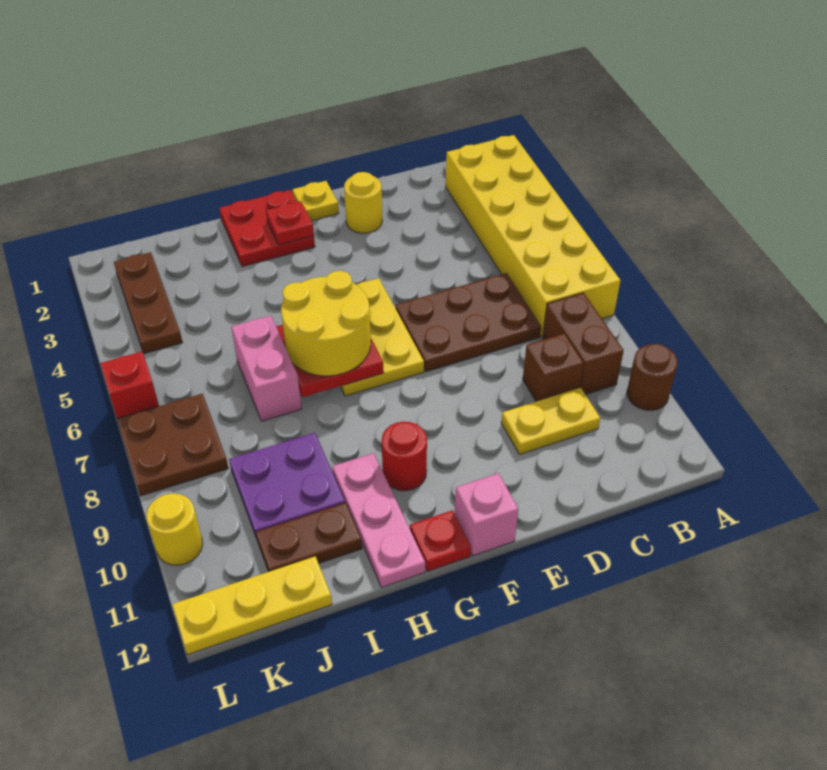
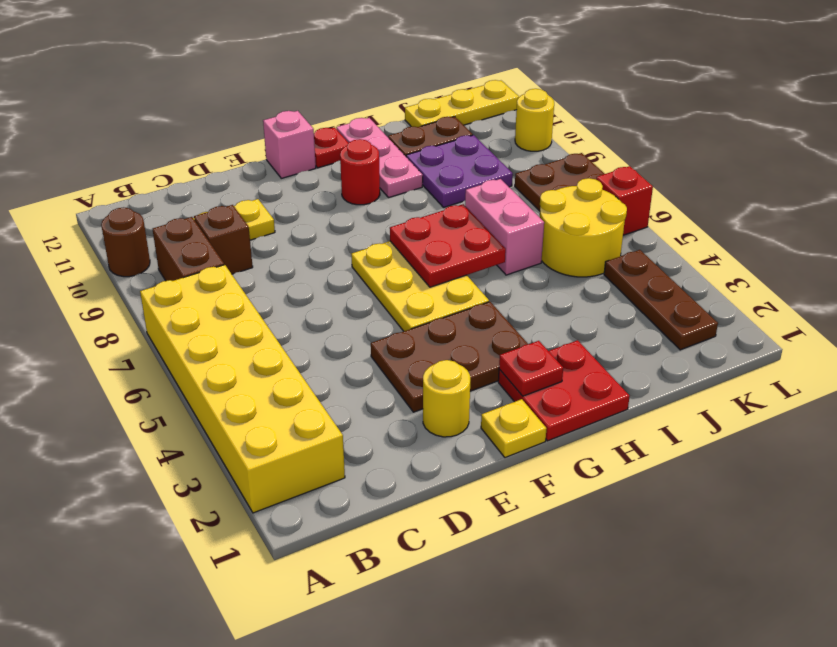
brown 2x3 plate [396,273,541,372] -> brown 2x3 plate moved to [371,302,528,412]
yellow 2x2 round brick [281,271,371,376] -> yellow 2x2 round brick moved to [540,178,627,277]

